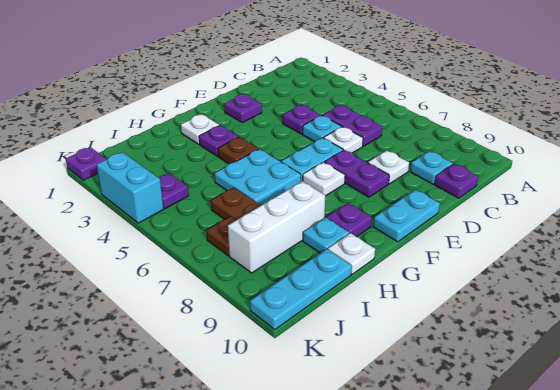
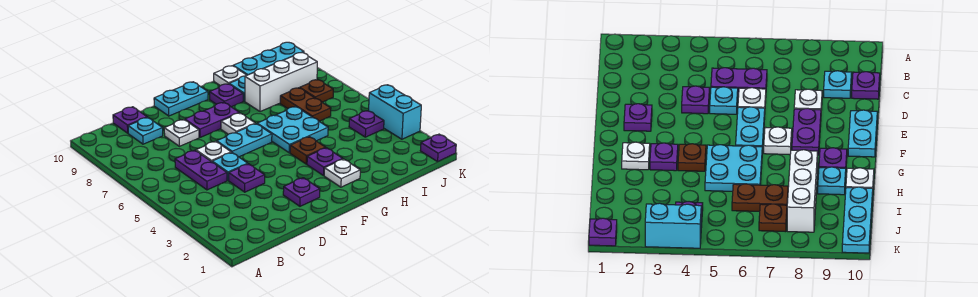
purple 1x2 plate [324,150,389,197] -> purple 1x2 plate turned to [185,103,239,137]

